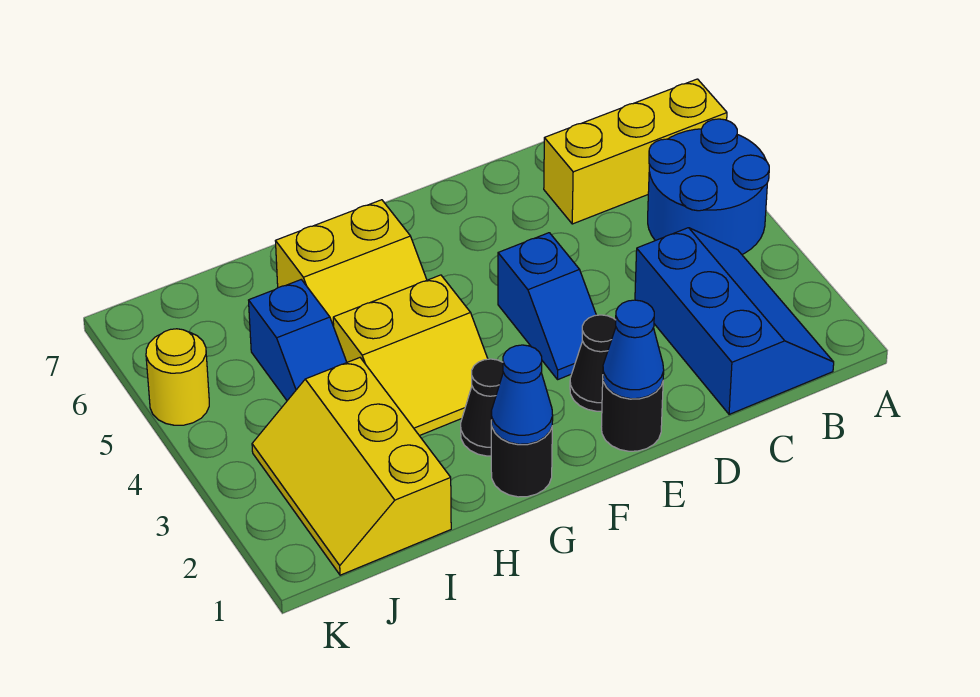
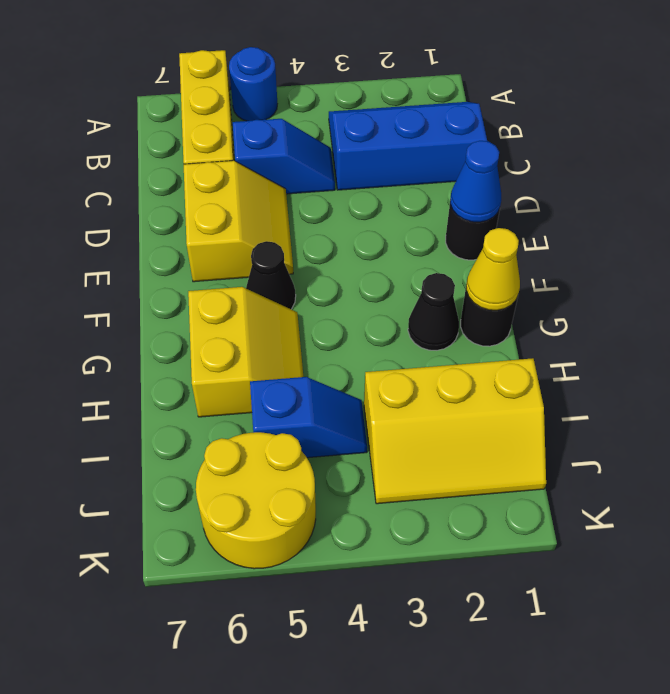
blue 2x2 round brick [648,119,769,254] -> blue 1x1 round brick [229,47,277,121]
black 1x1 cone [570,315,616,411] -> black 1x1 cone moved to [246,241,296,309]
blue 1x2 slope [498,233,596,379] -> blue 1x2 slope moved to [233,119,335,194]
blue 1x1 cone [491,345,553,444] -> yellow 1x1 cone [466,228,520,310]
yellow 2x2 slope [333,275,488,436] -> yellow 2x2 slope moved to [184,161,293,282]
yellow 1x1 round brick [146,329,209,425] -> yellow 2x2 round brick [196,432,316,569]

